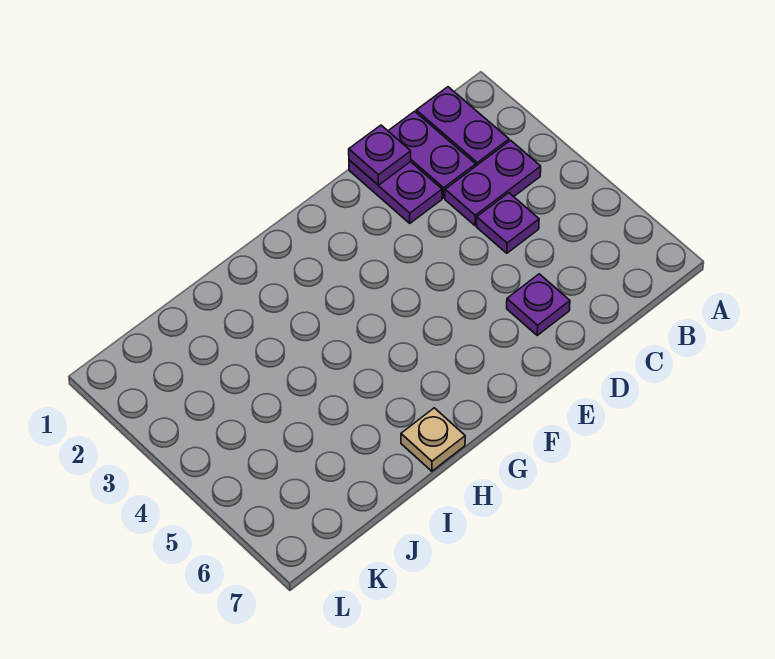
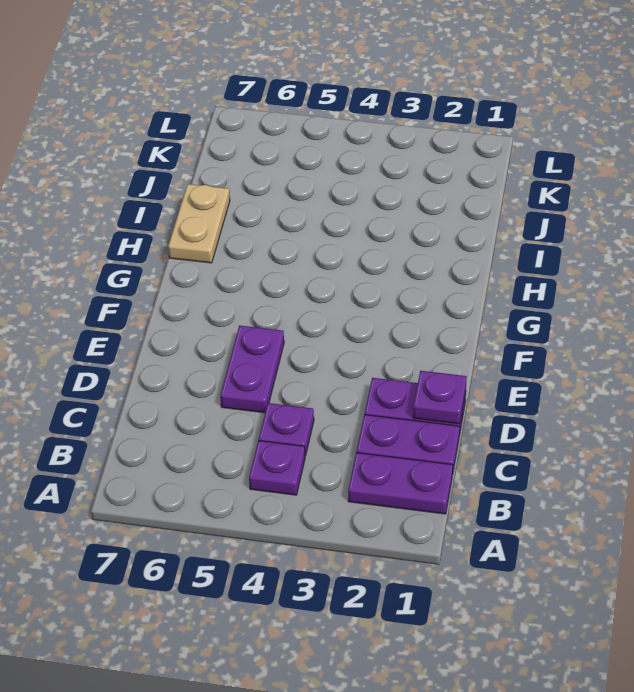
purple 1x2 plate [445,140,541,226] -> purple 1x2 plate moved to [220,325,284,413]
purple 1x1 plate [507,274,570,335] -> purple 1x1 plate moved to [249,441,305,495]
tan 1x1 plate [401,408,465,471] -> tan 1x2 plate [168,184,230,263]

